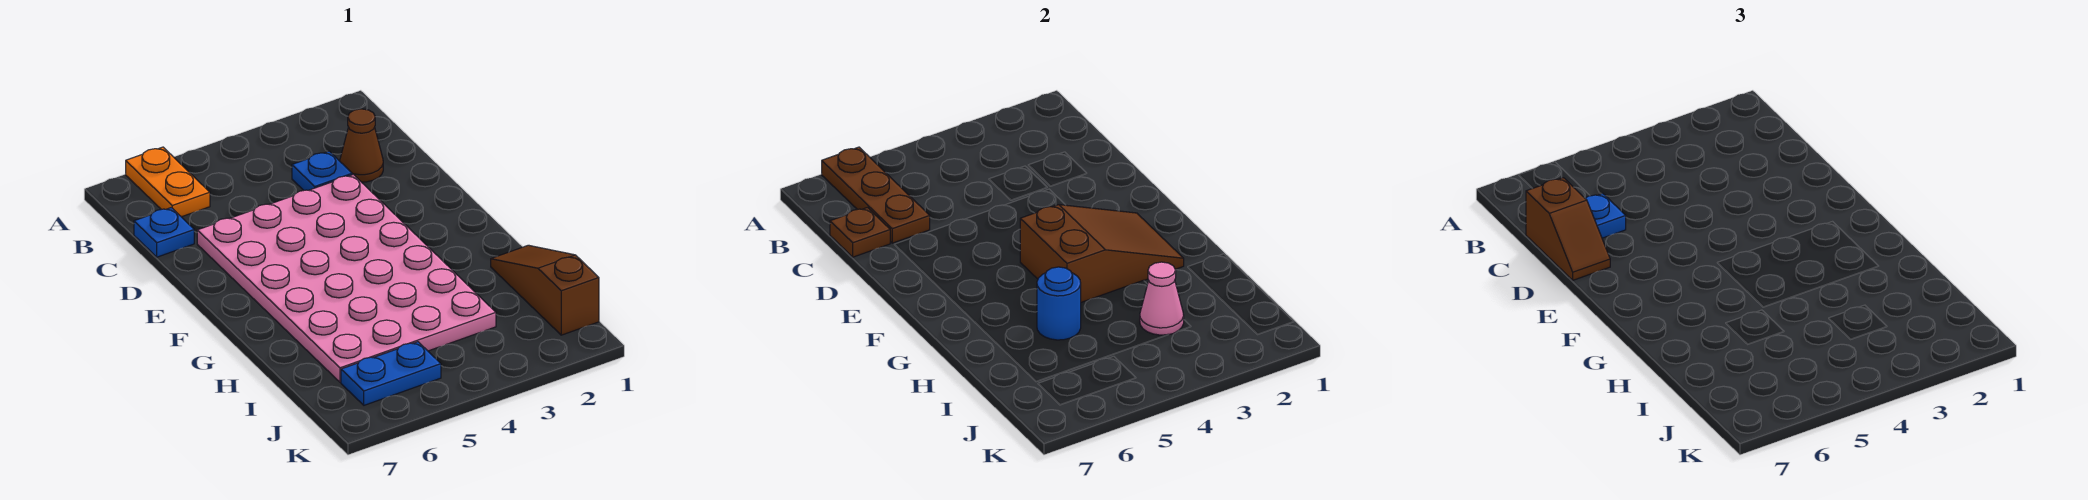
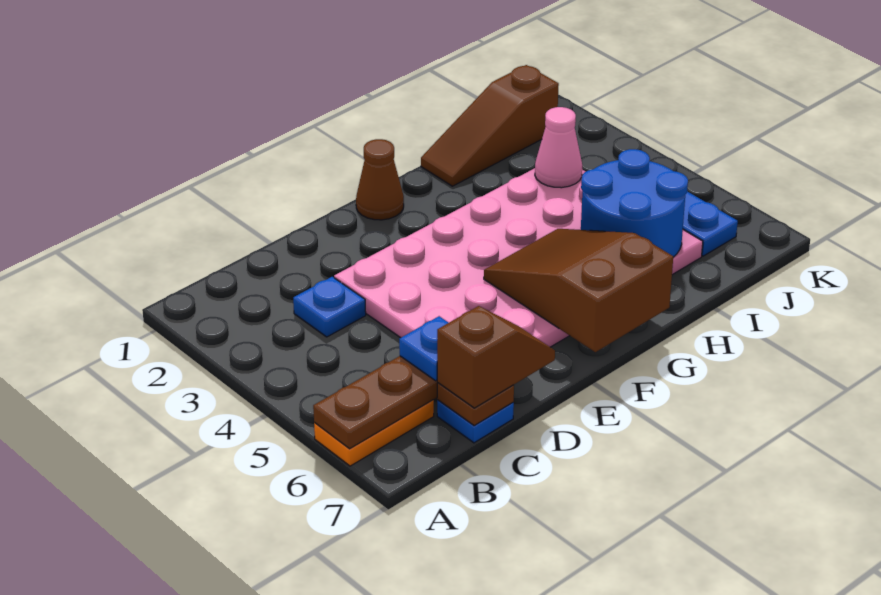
brown 1x1 cone [340,109,383,182] -> brown 1x1 cone moved to [356,139,404,220]
brown 2x3 slope [1020,205,1184,302] -> brown 2x3 slope moved to [484,229,673,352]
blue 1x1 round brick [1037,267,1081,340] -> blue 2x2 round brick [581,149,688,257]

